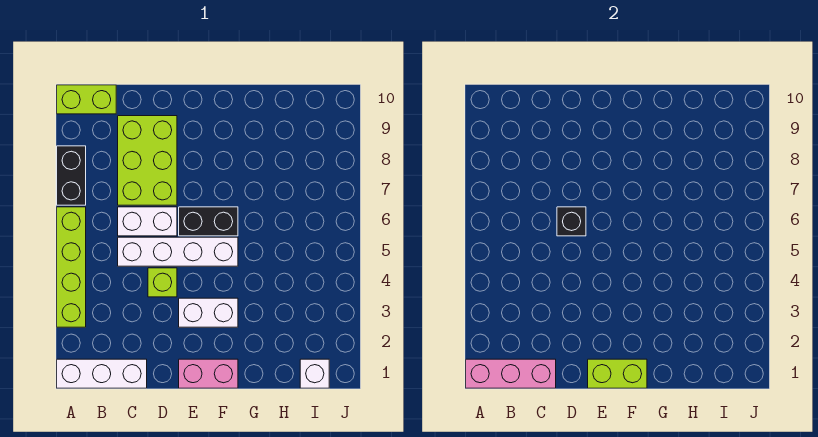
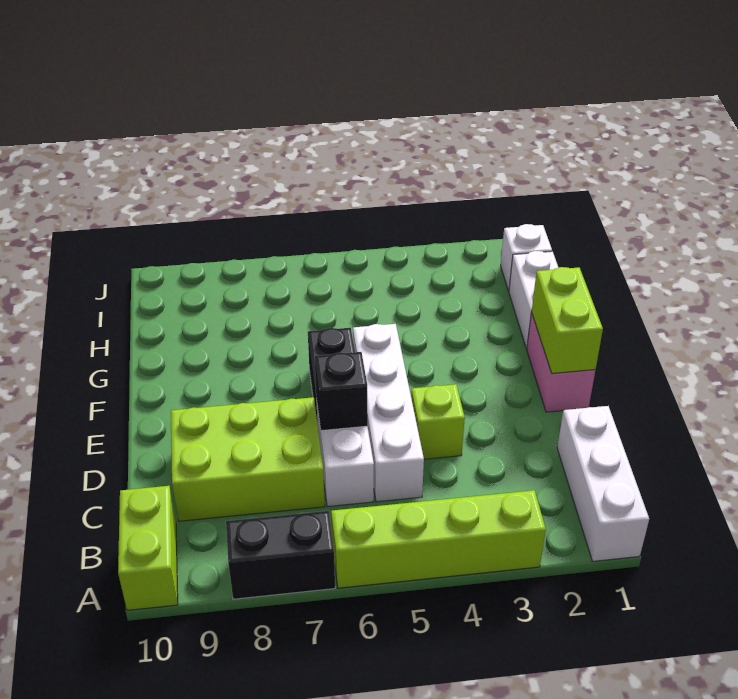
pink 1x3 brick [466,359,556,388] -> none
white 1x2 brick [179,298,238,327] -> white 1x2 brick moved to [509,251,559,349]

